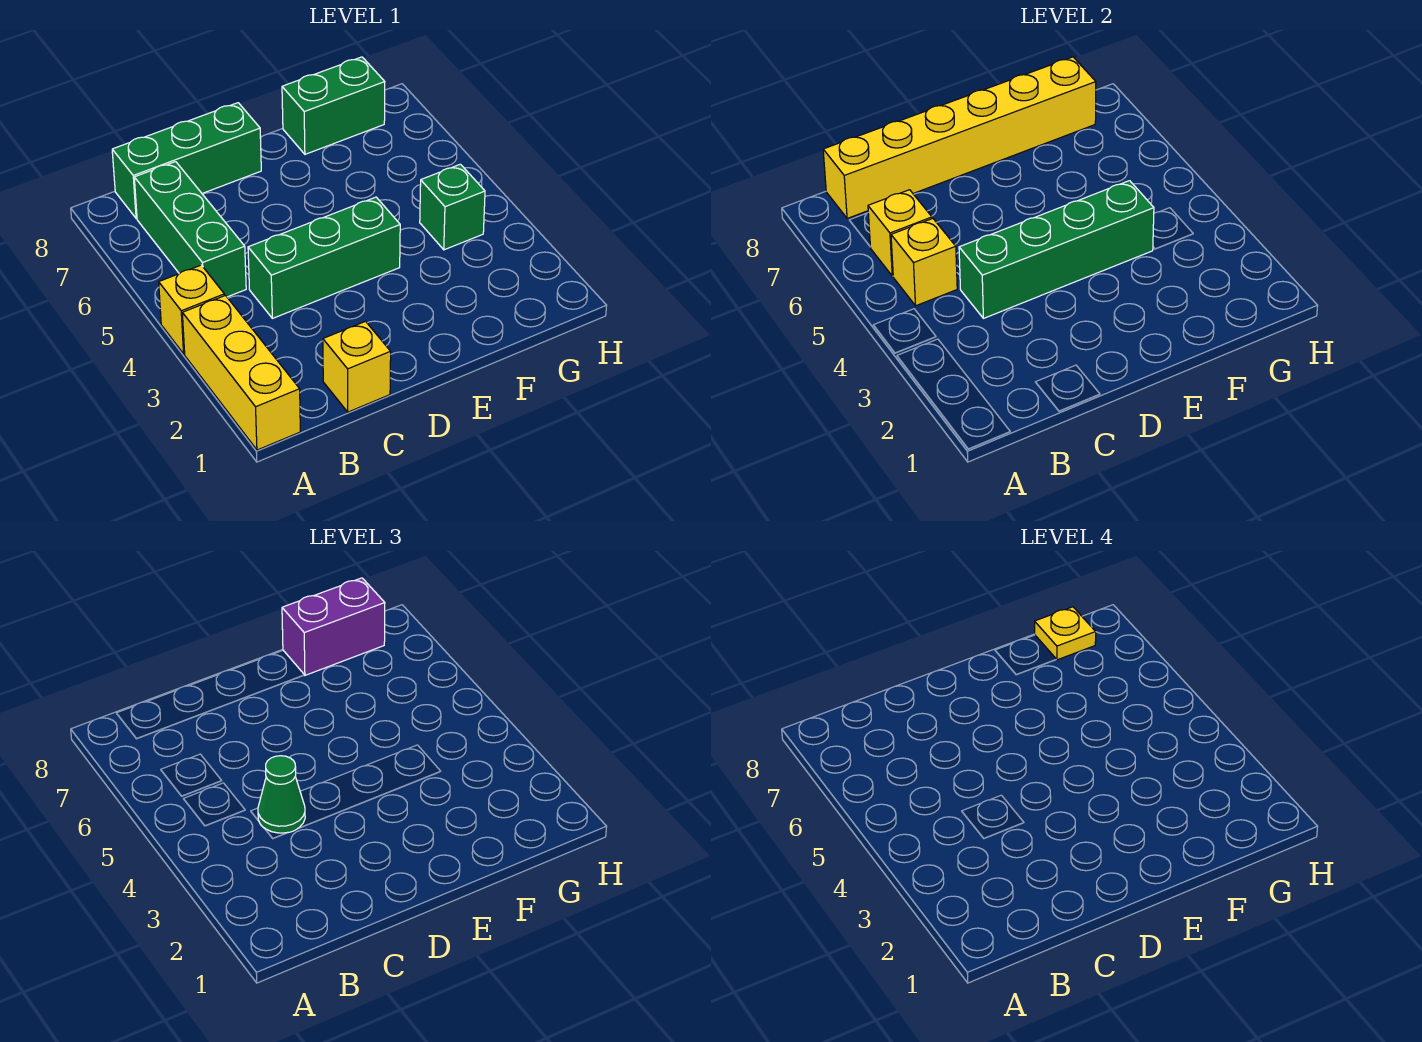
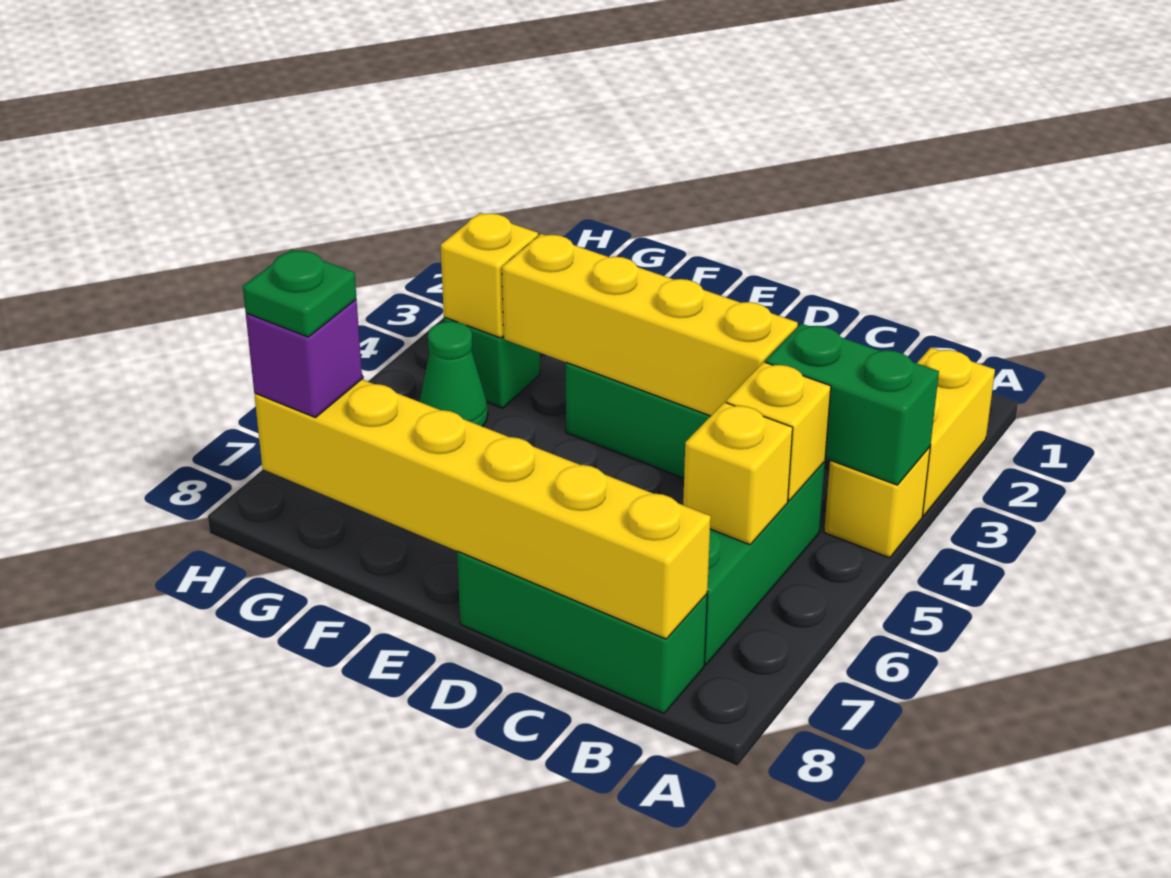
yellow 1x3 brick [182,295,300,450] -> yellow 1x2 brick [917,348,995,516]
yellow 1x1 brick [323,321,391,412] -> yellow 1x1 brick moved to [441,213,538,338]
green 1x4 brick [959,181,1154,318] -> yellow 1x4 brick [502,234,798,416]
green 1x1 cone [258,756,305,833] -> green 1x1 cone moved to [419,321,488,427]
green 1x2 brick [282,57,385,154] -> green 1x2 brick moved to [765,324,939,485]
purple 1x2 brick [282,578,385,675] -> purple 1x1 brick [246,300,362,418]
yellow 1x1 plate [1035,607,1096,660] -> green 1x1 plate [243,249,356,337]

